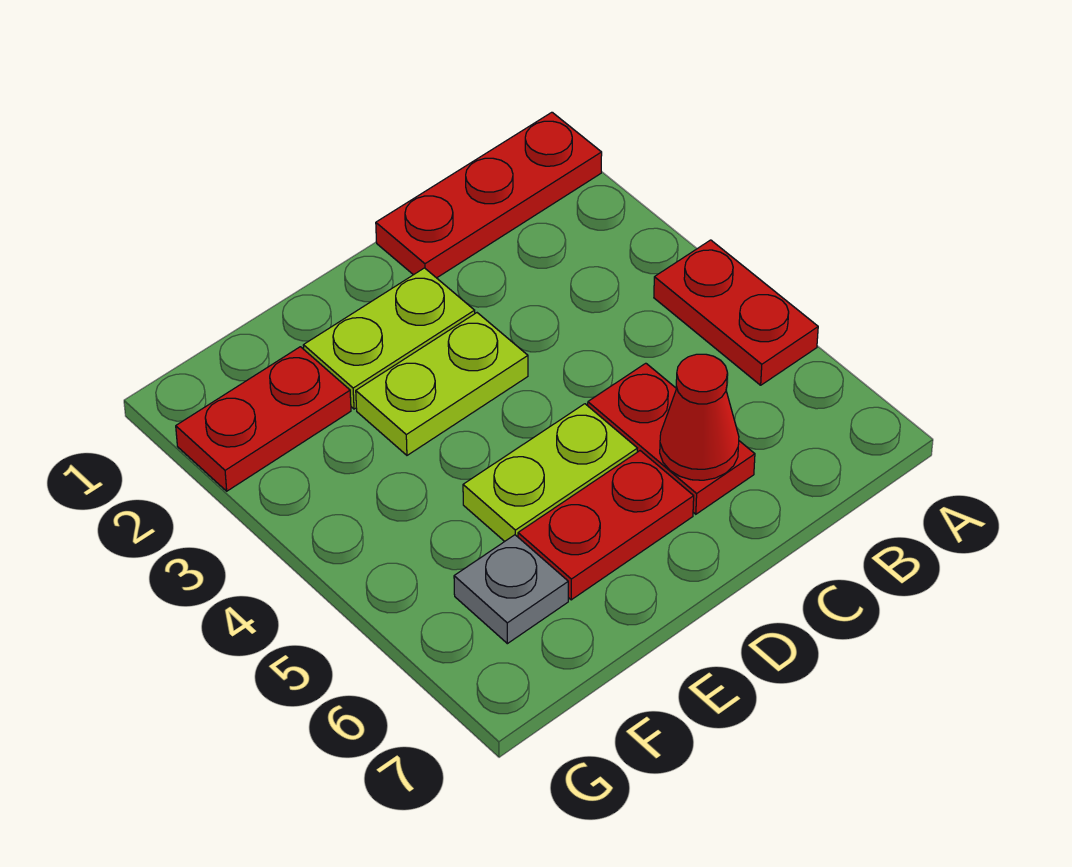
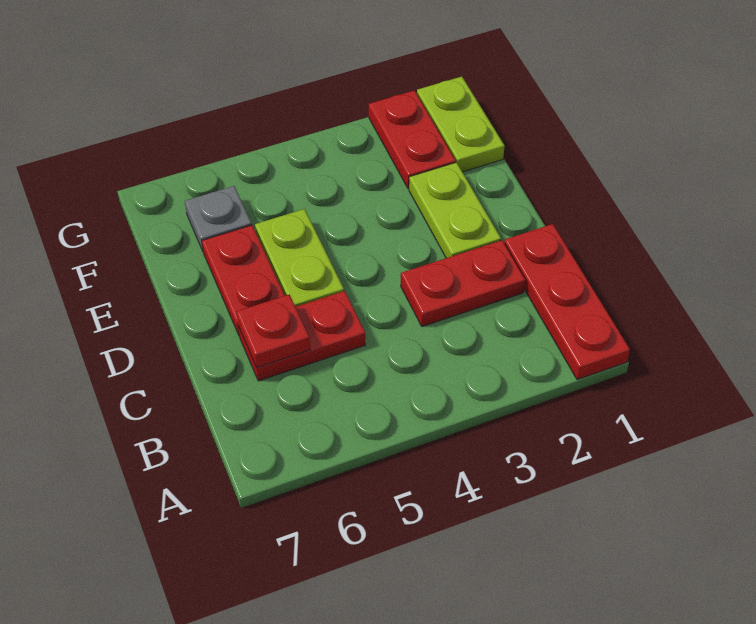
red 1x2 plate [654,240,818,385] -> red 1x2 plate moved to [401,240,525,327]
red 1x1 cone [660,354,739,480] -> red 1x1 plate [236,295,310,367]
lime 1x2 plate [356,313,528,455] -> lime 1x2 plate moved to [417,77,505,172]

